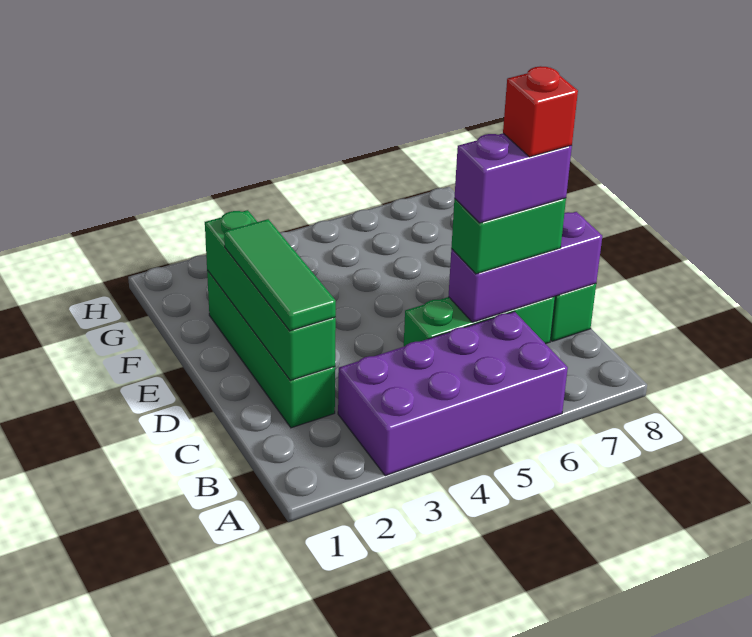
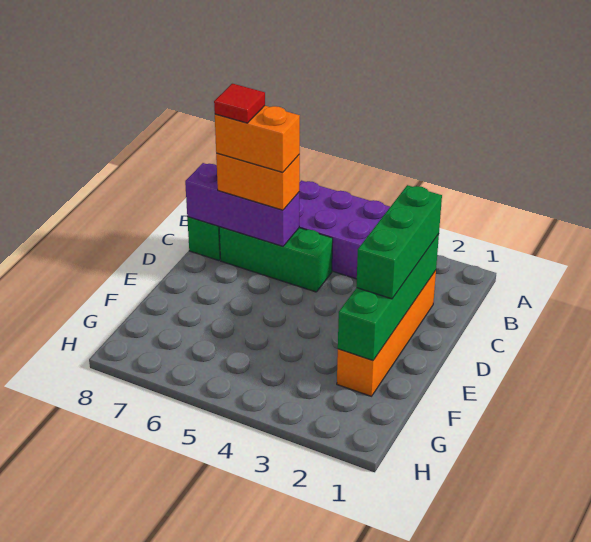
green 1x4 brick [207,270,335,428] -> orange 1x4 brick [337,270,436,396]
green 1x3 tile [224,219,336,331] -> green 1x3 brick [356,185,442,299]
green 1x2 brick [451,198,566,274] -> orange 1x2 brick [216,153,300,210]
purple 1x2 brick [454,133,572,223] -> orange 1x2 brick [215,106,300,172]
red 1x1 brick [503,66,578,157] -> red 1x1 tile [214,84,265,123]

